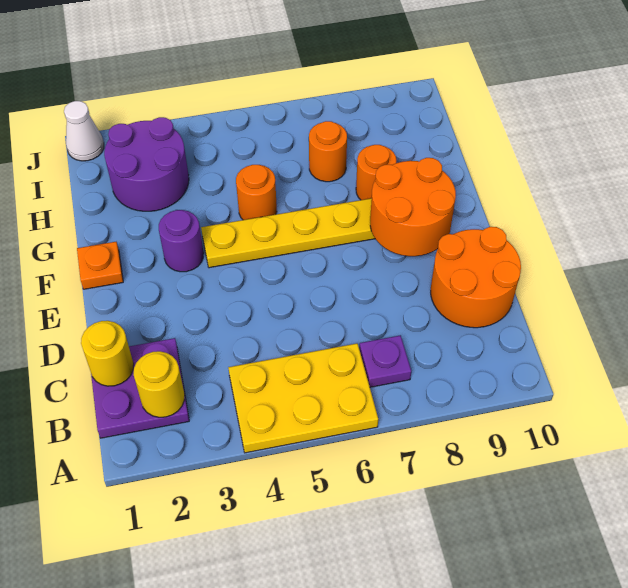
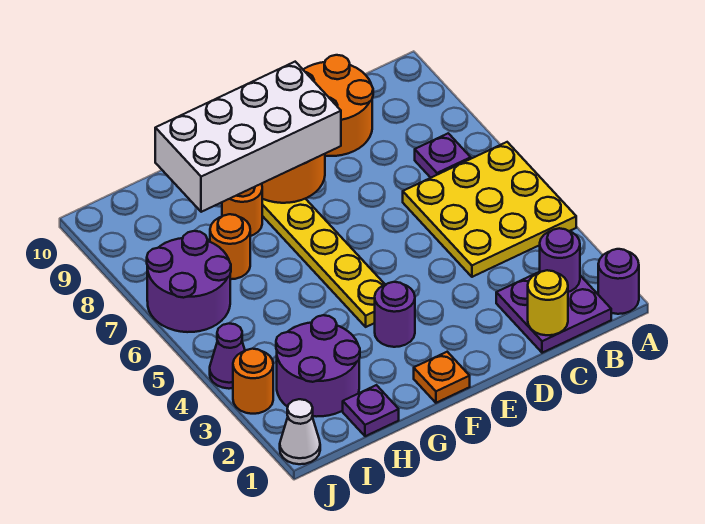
none -> purple 1x1 round brick [598,249,639,314]
yellow 2x3 plate [228,343,378,453] -> yellow 3x3 plate [403,142,576,277]
yellow 1x1 round brick [134,351,185,417] -> purple 1x1 round brick [540,228,580,292]
none -> white 2x4 brick [155,62,341,212]
orange 1x1 round brick [236,165,277,220] -> orange 1x1 round brick moved to [233,349,273,414]
none -> purple 1x1 plate [343,385,399,436]
none -> purple 2x2 round brick [147,231,231,332]
none -> purple 1x1 cone [210,324,245,389]

